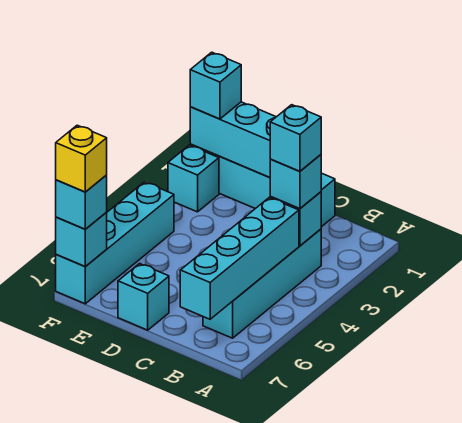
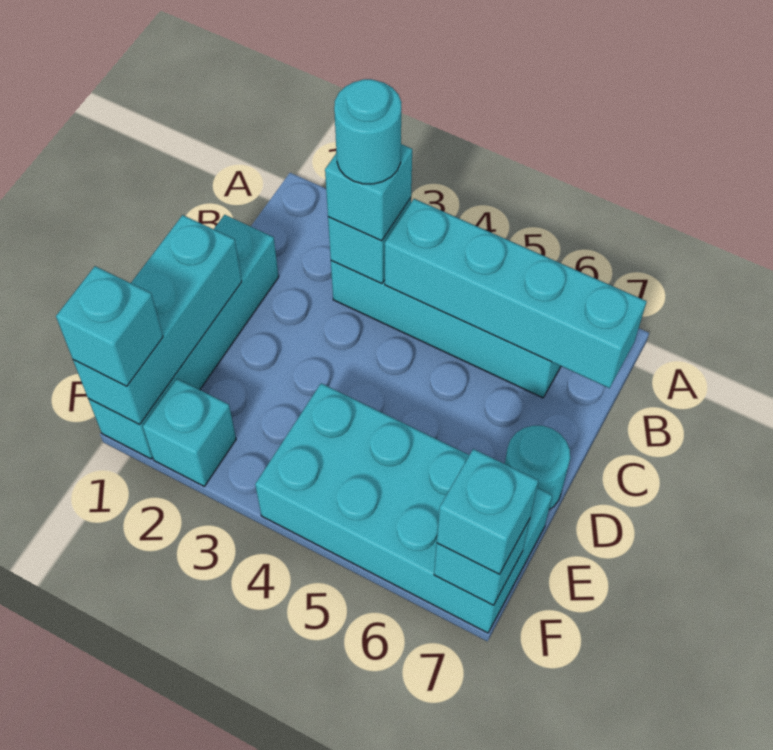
cyan 1x1 brick [270,105,321,171] -> cyan 1x1 round brick [334,79,401,184]
cyan 1x1 brick [118,264,169,330] -> cyan 1x1 round brick [505,426,570,510]
cyan 1x4 brick [56,182,174,304] -> cyan 2x4 brick [255,383,552,633]
yellow 1x1 brick [56,125,107,192] -> none

